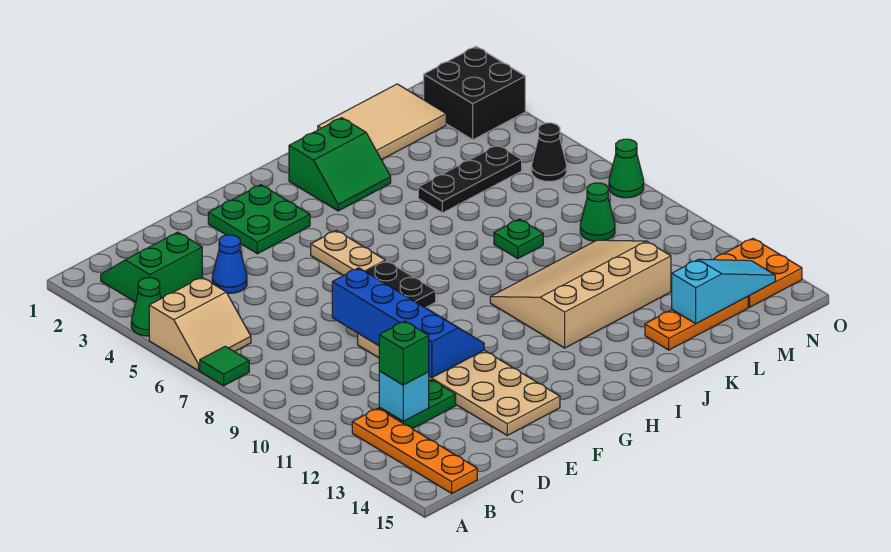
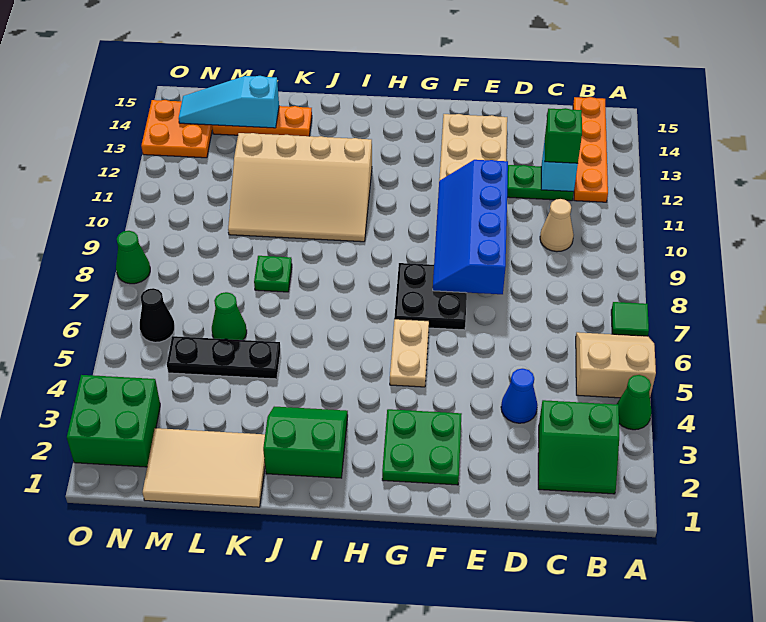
none -> tan 1x1 cone [540,199,574,252]
green 1x1 cone [580,183,615,241] -> green 1x1 cone moved to [212,292,247,340]
black 2x2 brick [424,47,525,140] -> green 2x2 brick [67,375,160,467]

